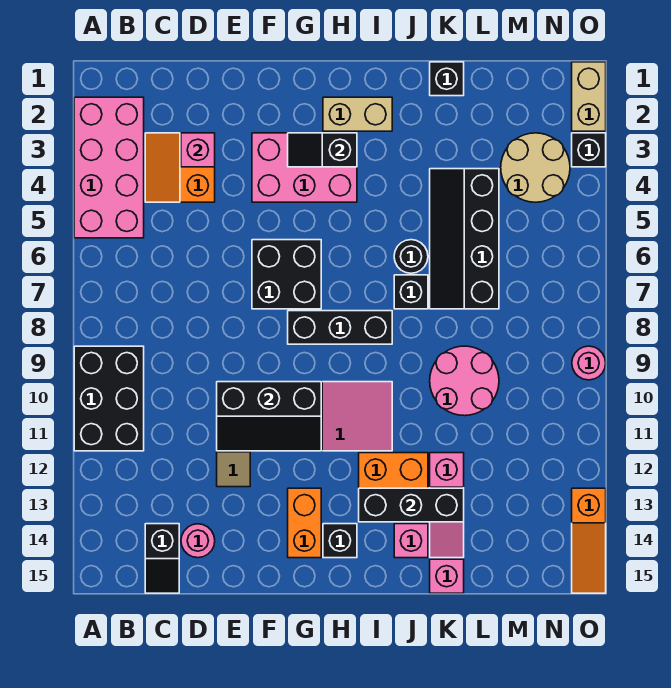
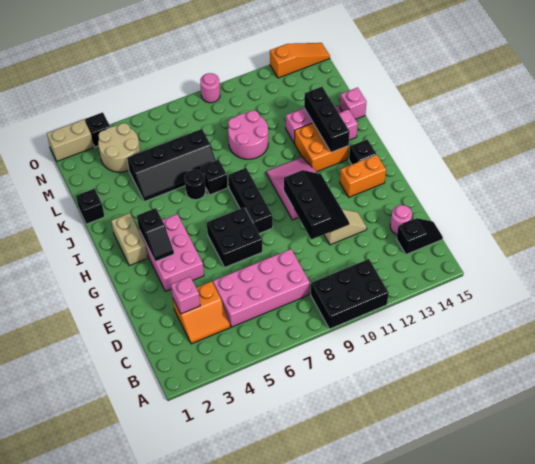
pink 2x4 brick [74,97,144,238] -> pink 2x4 brick moved to [213,249,310,327]

